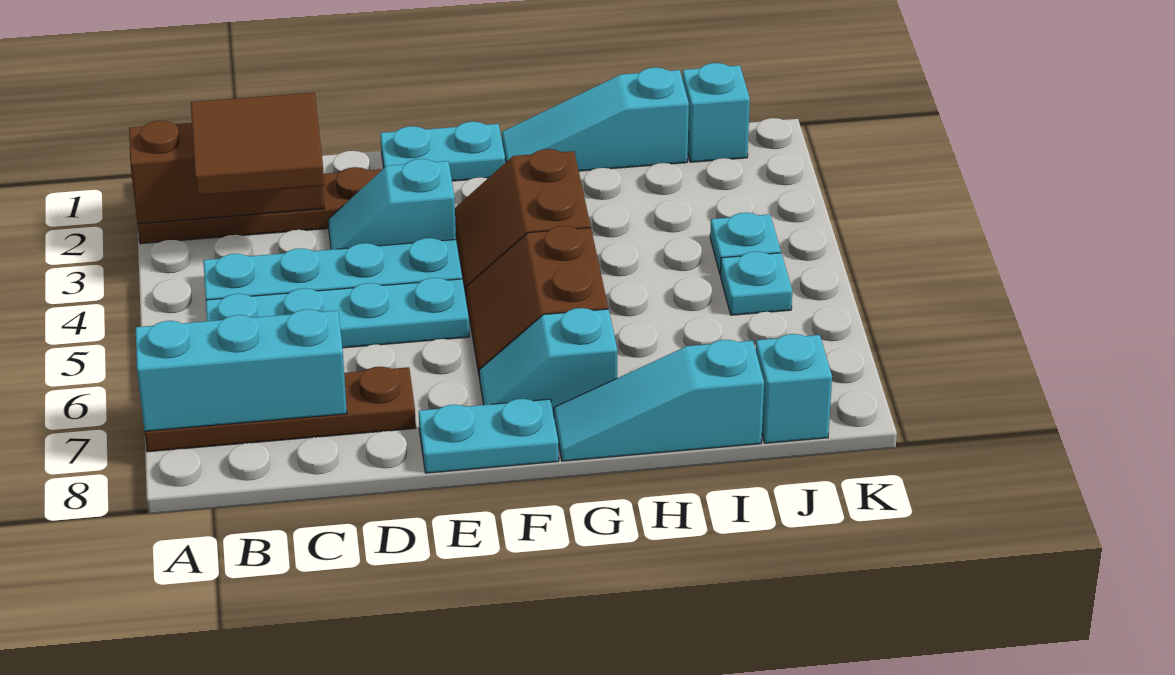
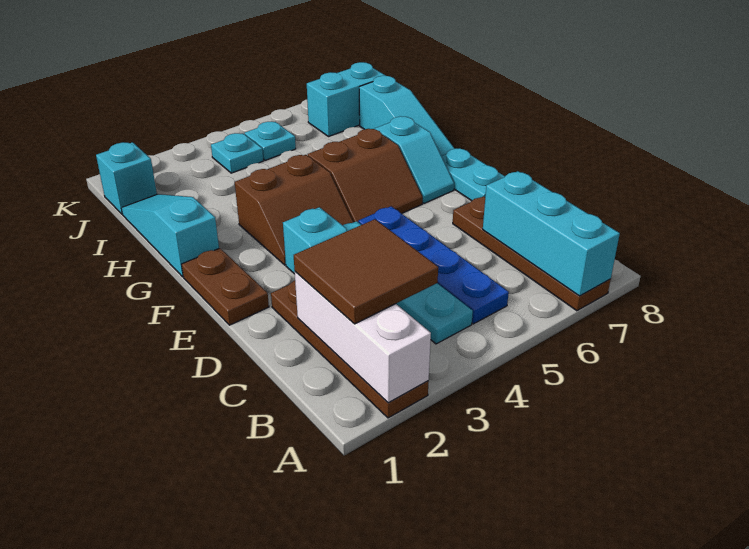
brown 1x3 brick [129,121,324,224] -> white 1x3 brick [295,272,431,403]
cyan 1x4 plate [206,278,469,348] -> blue 1x4 plate [358,206,509,324]
cyan 1x2 plate [380,122,505,181] -> brown 1x2 plate [182,248,269,325]
cyan 1x3 slope [502,68,689,171] -> cyan 1x3 slope turned to [121,194,219,277]
cyan 1x1 brick [756,334,832,443] -> cyan 1x2 brick [307,62,386,136]

